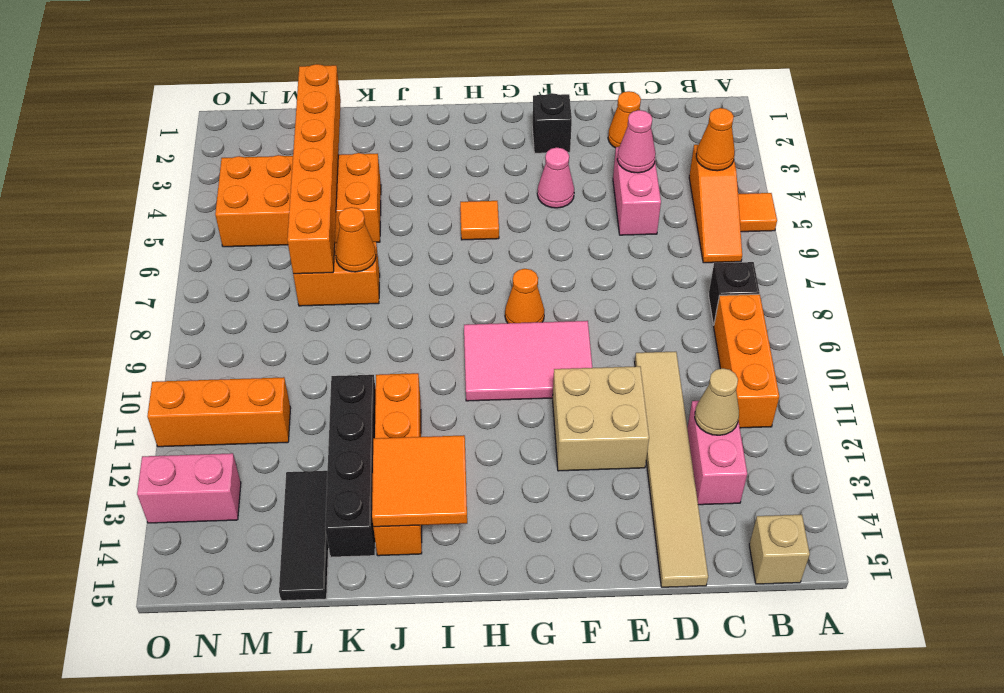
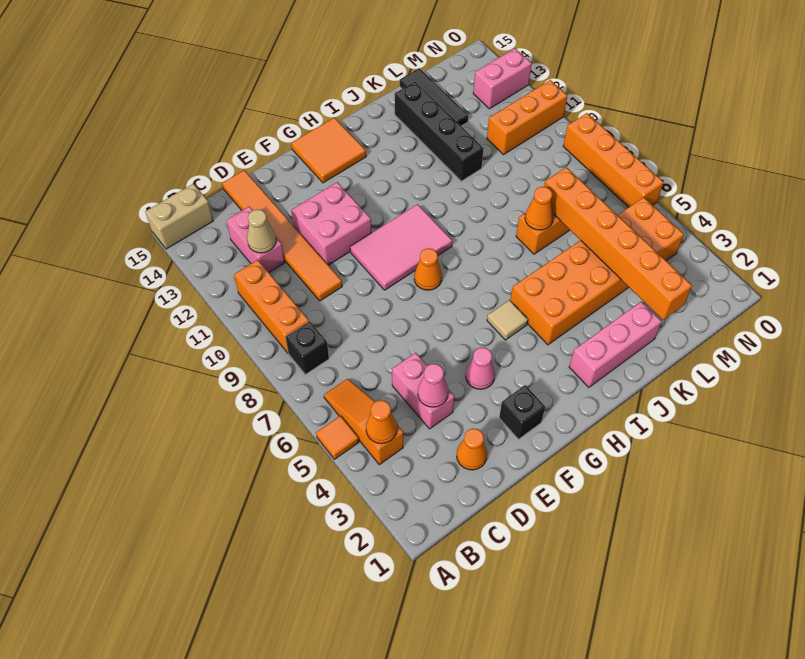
tan 1x1 brick [749,515,810,584] -> tan 1x2 brick [145,184,213,249]
tan 1x6 tile [635,352,708,587] -> orange 1x6 tile [222,170,342,301]
tan 2x2 brick [553,366,649,471] -> pink 2x2 brick [291,182,371,265]
orange 1x1 tile [460,201,499,240] -> tan 1x1 tile [487,300,528,340]
none -> pink 1x3 brick [569,301,662,387]
orange 2x2 tile [372,435,467,527] -> orange 2x2 tile moved to [291,118,366,183]
orange 1x4 brick [373,373,422,556] -> orange 1x4 brick moved to [563,113,664,207]
orange 2x4 brick [215,153,381,247] -> orange 2x6 brick [510,197,684,345]

